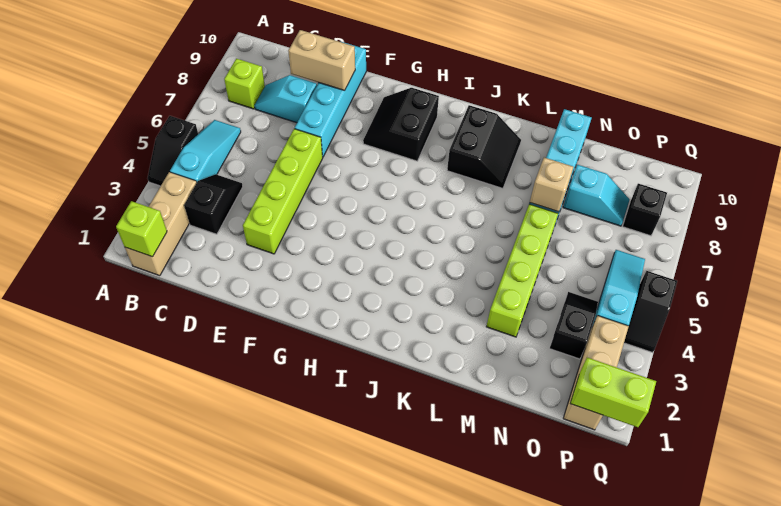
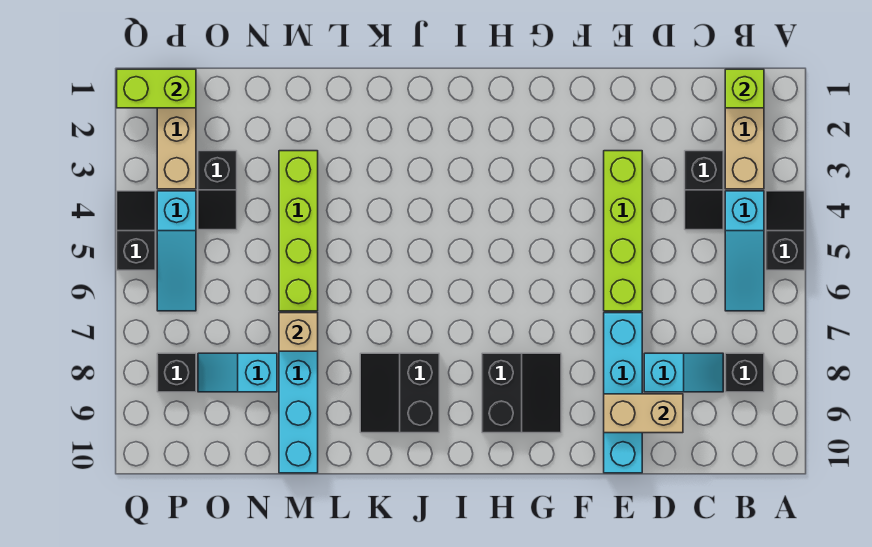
lime 1x1 brick [224,59,265,109] -> black 1x1 brick [725,353,764,392]

